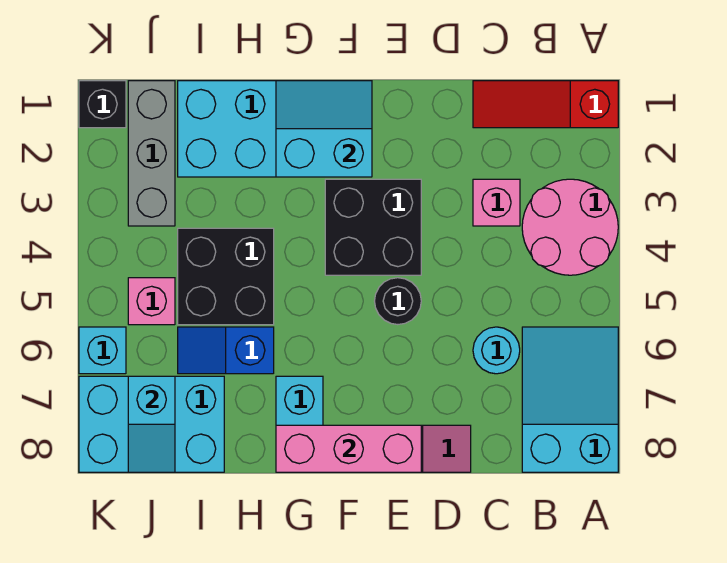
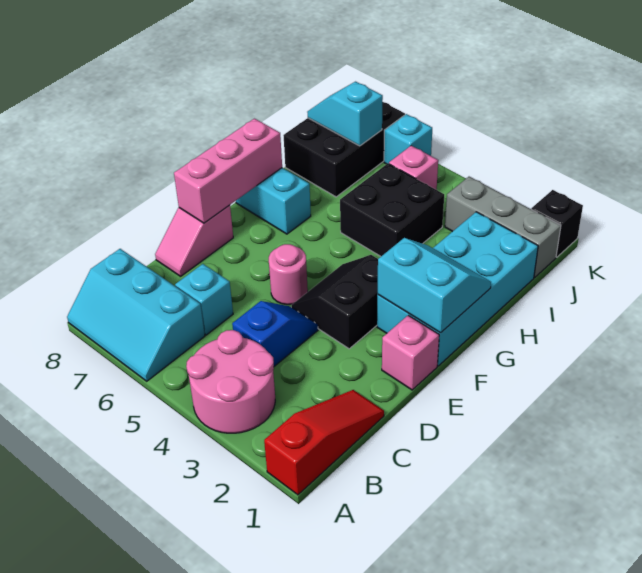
cyan 2x3 slope [522,327,618,472] -> cyan 2x3 slope turned to [67,249,205,381]
pink 1x1 brick [473,179,520,226] -> pink 1x1 brick moved to [382,315,439,390]
cyan 1x1 round brick [473,327,520,374] -> cyan 1x1 brick [175,264,233,335]
black 2x2 brick [325,179,421,275] -> black 2x2 slope [291,255,378,349]
black 1x1 round brick [375,278,421,325] -> pink 1x1 round brick [269,244,308,305]
cyan 2x2 slope [276,81,372,177] -> cyan 2x2 slope turned to [377,238,491,333]
blue 1x2 slope [178,327,274,374] -> blue 1x2 slope moved to [232,301,318,366]
cyan 2x3 brick [79,376,224,472] -> black 2x3 brick [283,102,405,197]

